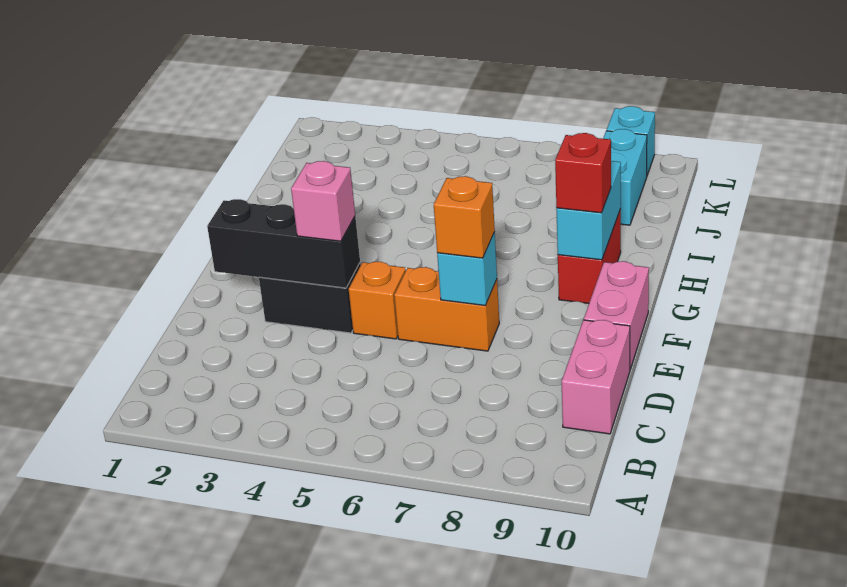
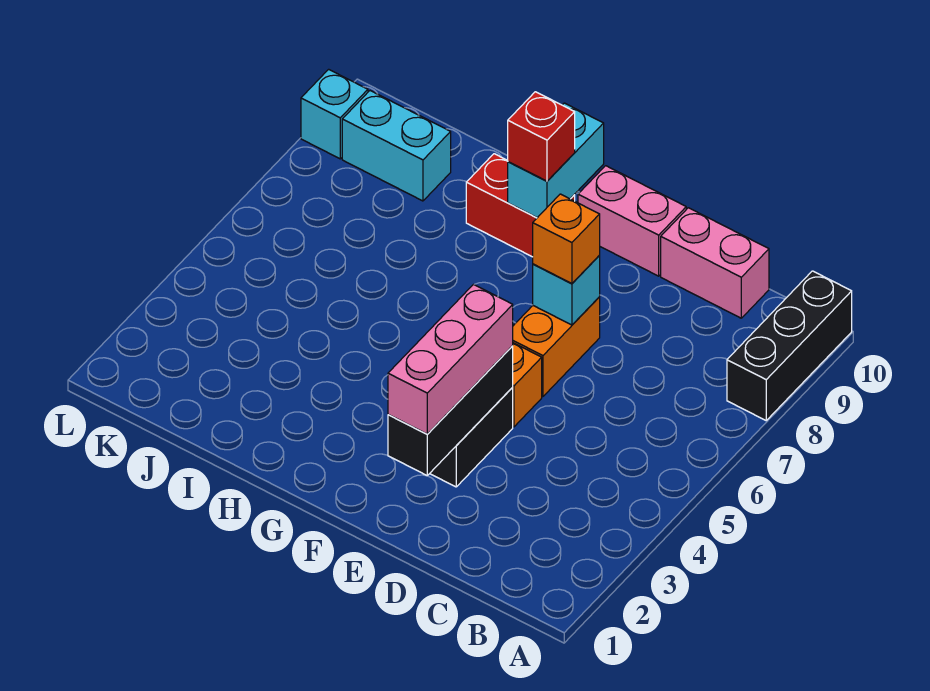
none -> black 1x3 brick [727,271,852,420]
pink 1x1 brick [291,161,355,241] -> pink 1x3 brick [388,285,513,434]
cyan 1x2 brick [556,161,621,260] -> cyan 1x2 brick turned to [508,103,604,218]

